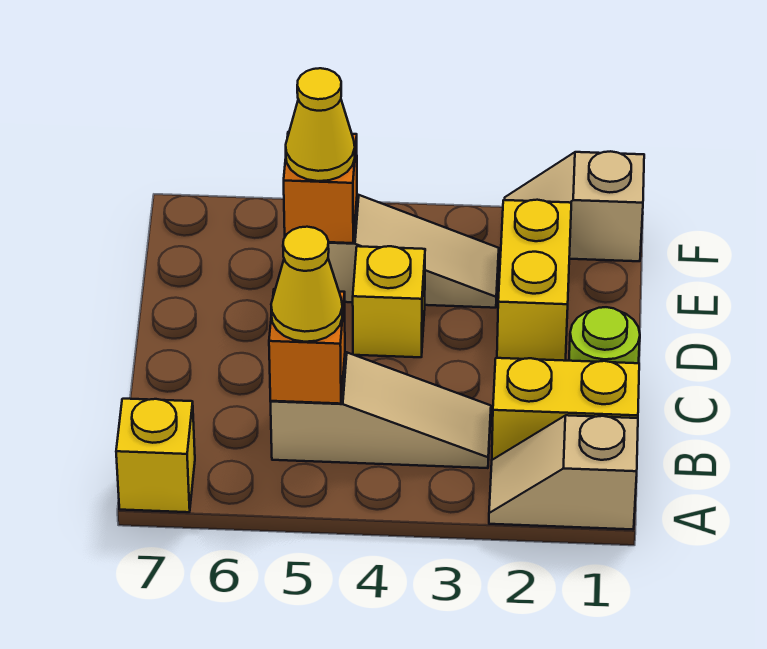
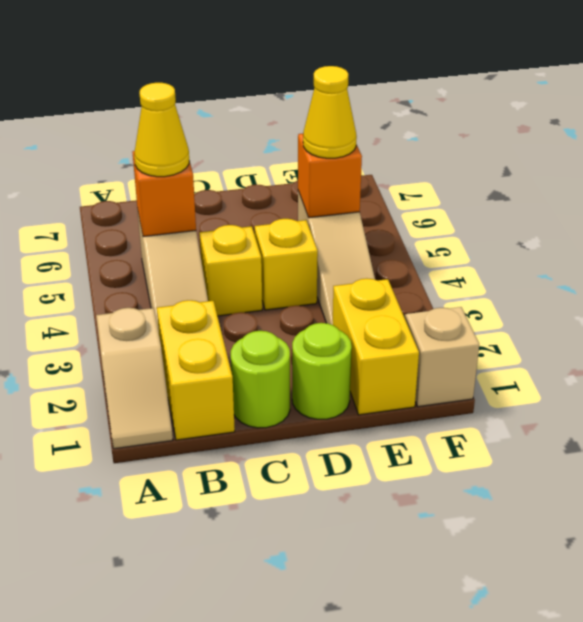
tan 1x2 slope [489,415,638,529] -> tan 1x2 slope turned to [96,308,173,449]
yellow 1x1 brick [116,399,195,512] -> yellow 1x1 brick moved to [199,225,262,316]
none -> lime 1x1 round brick [292,323,352,419]
yellow 1x2 brick [497,200,571,361] -> yellow 1x2 brick turned to [333,278,419,415]

